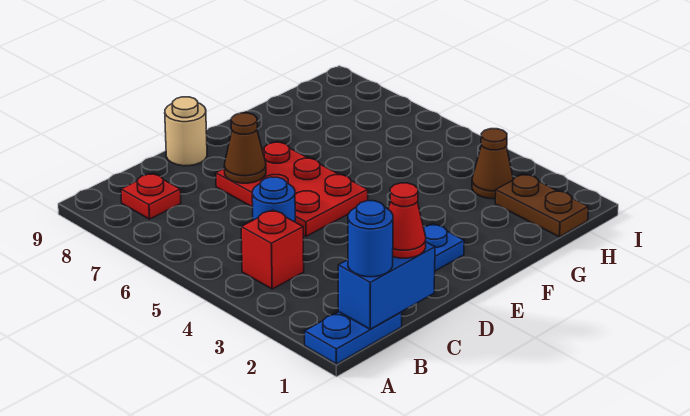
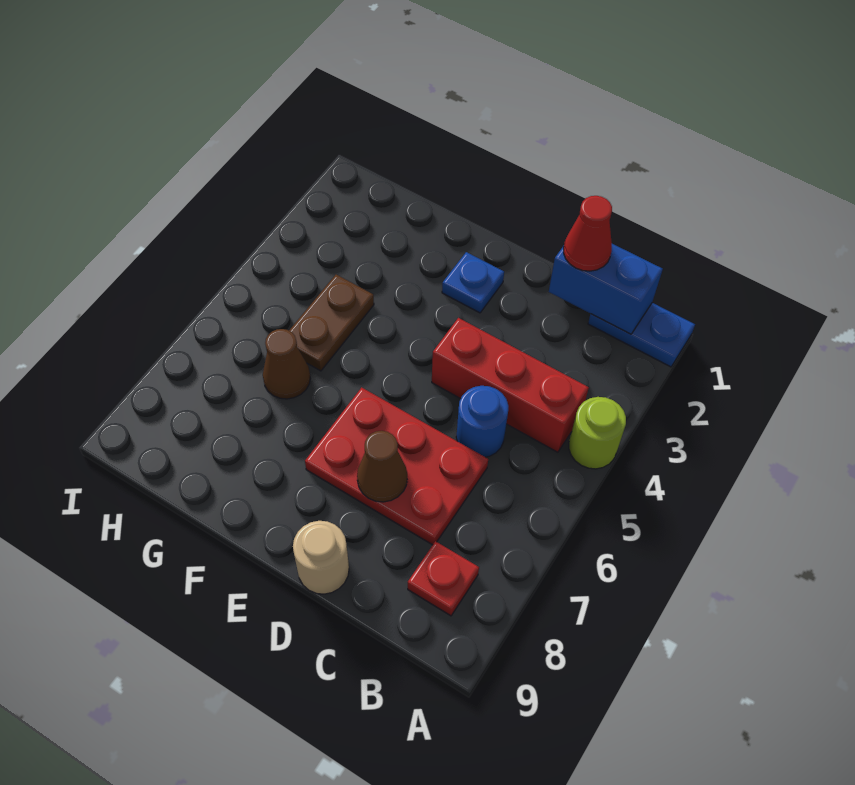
none -> lime 1x1 round brick [569,397,626,469]
blue 1x1 round brick [348,201,393,277] -> none
red 1x1 brick [241,210,304,289] -> red 1x3 brick [432,318,589,452]
red 2x3 plate [216,142,368,236] -> red 2x3 plate turned to [305,387,488,545]
brown 1x2 plate [495,174,588,237] -> brown 1x2 plate moved to [289,275,374,371]
brown 1x1 cone [472,129,513,199] -> brown 1x1 cone moved to [263,329,310,399]

